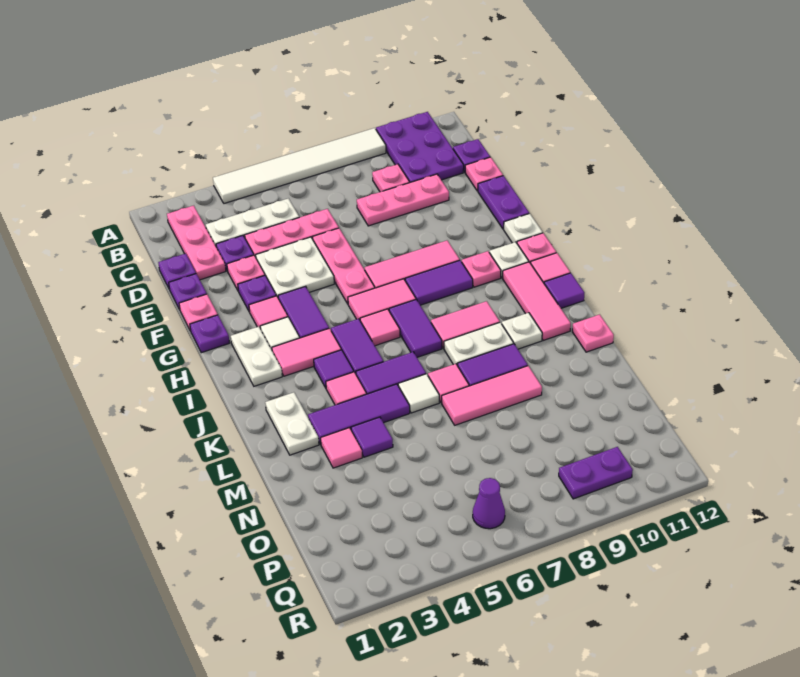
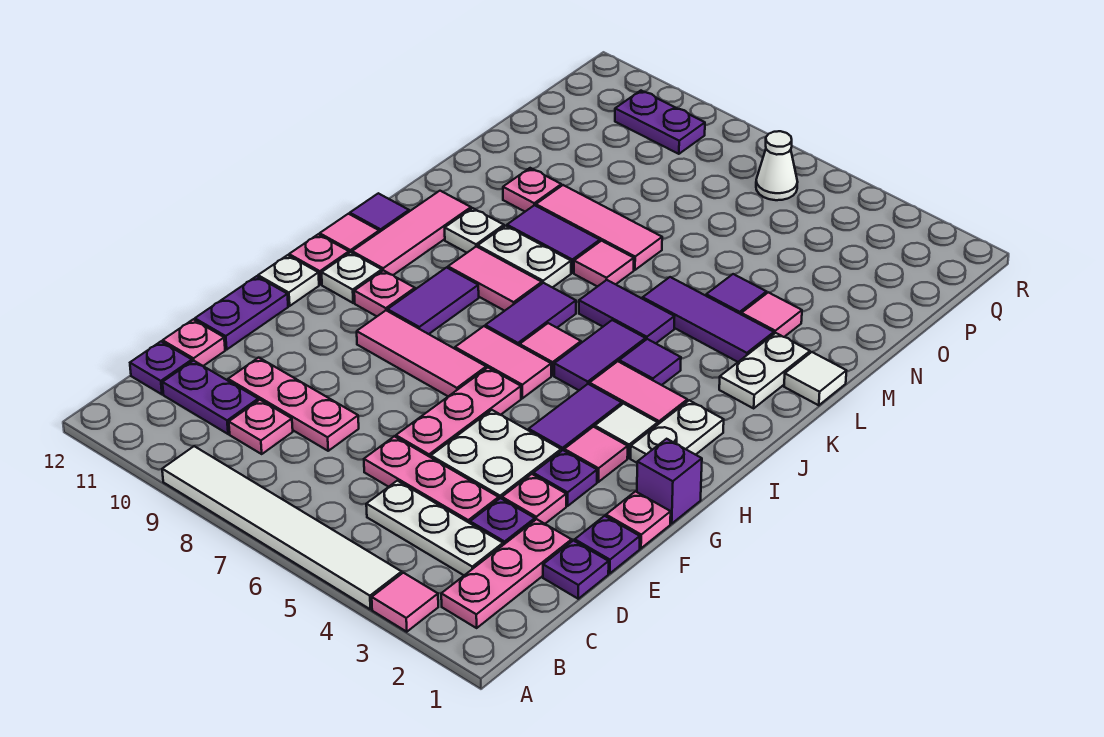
purple 2x3 plate [376,112,464,182] -> purple 1x2 plate [162,360,258,434]
purple 1x1 plate [190,315,229,353] -> purple 1x1 brick [637,439,702,524]
purple 1x2 tile [405,260,473,305] -> purple 1x2 tile turned to [387,268,479,334]
pink 1x1 tile [326,372,366,405] -> pink 1x1 tile moved to [372,573,438,632]
white 1x1 tile [398,374,439,413] -> white 1x1 tile moved to [784,352,846,405]
pink 1x1 plate [572,314,614,352] -> pink 1x1 plate moved to [503,168,561,212]
purple 1x1 cone [473,478,505,529] -> white 1x1 cone [756,131,797,200]

